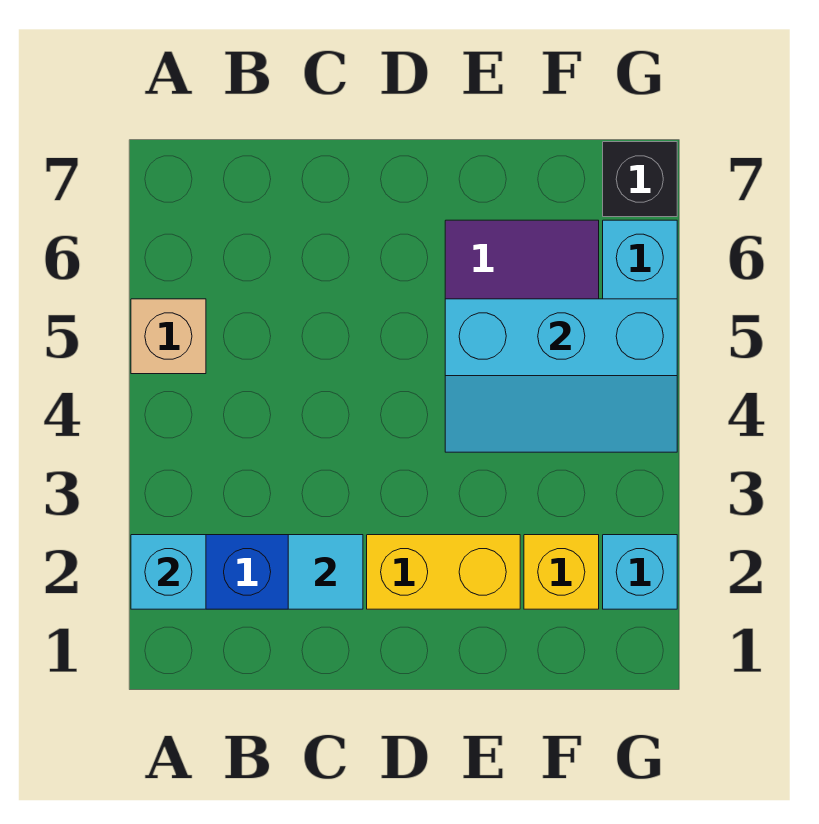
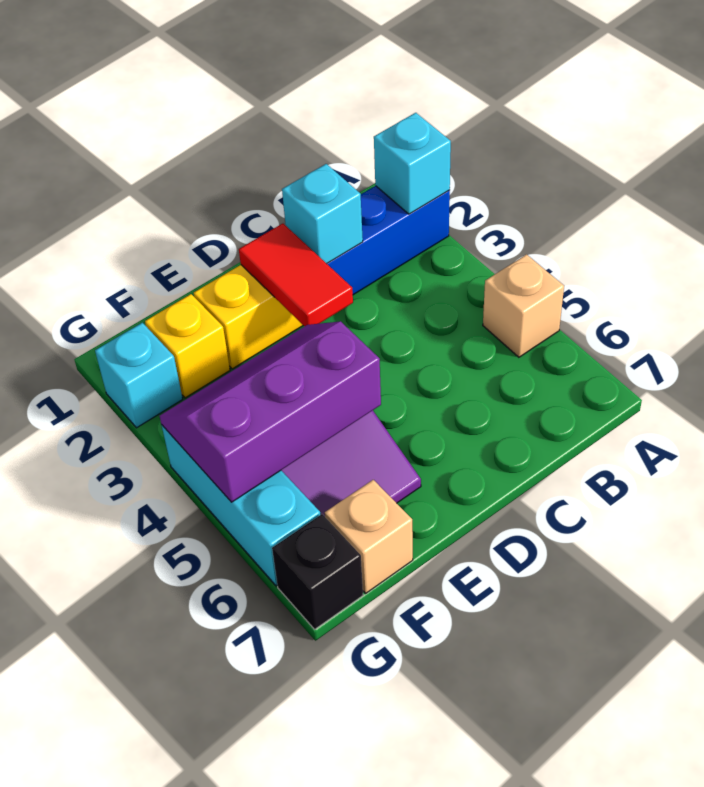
cyan 1x1 tile [288,535,363,609] -> cyan 1x1 brick [282,164,363,264]
none -> red 1x2 tile [239,224,353,326]
cyan 2x3 slope [445,299,677,452] -> purple 2x3 slope [160,321,381,502]
none -> tan 1x1 brick [325,480,413,593]

